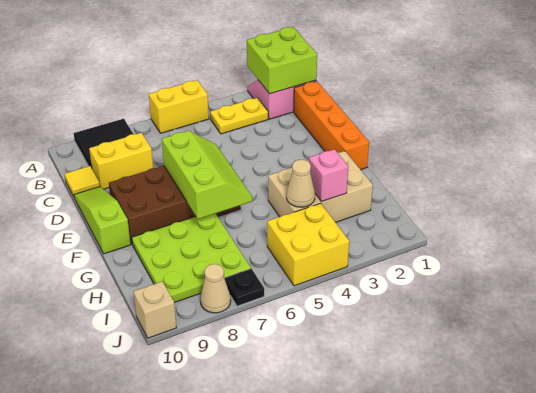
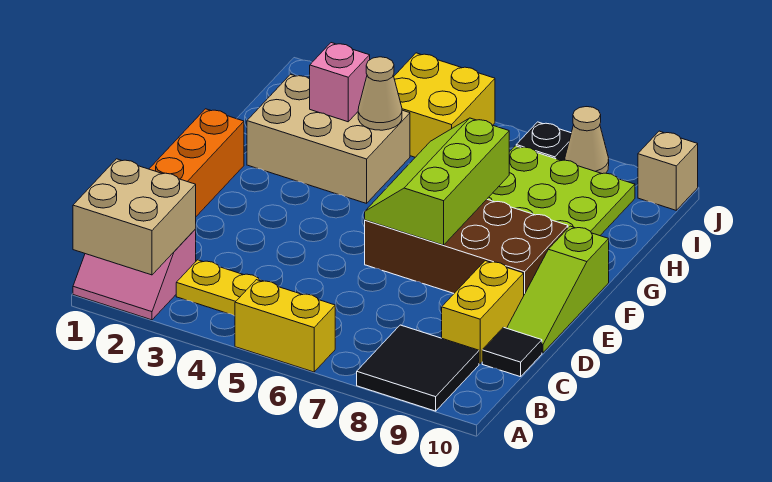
lime 2x2 brick [247,27,317,94] -> tan 2x2 brick [73,159,196,275]
yellow 1x2 brick [89,133,153,189] -> yellow 1x2 brick turned to [442,261,524,364]
yellow 1x1 tile [65,166,100,197] -> black 1x1 tile [482,327,542,377]

